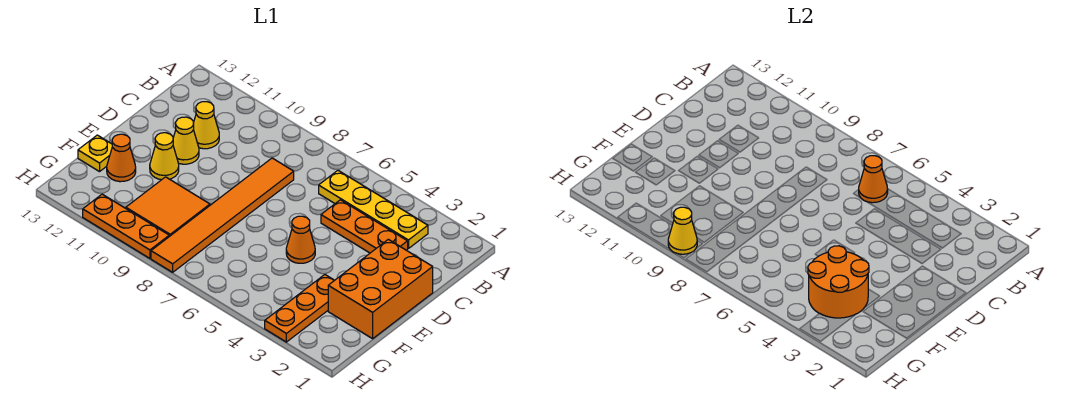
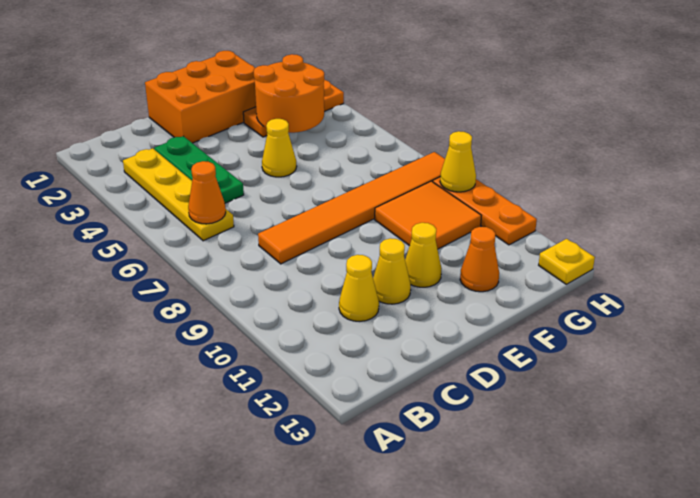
orange 1x3 plate [321,200,408,253] -> green 1x3 plate [154,136,244,203]
orange 1x1 cone [286,216,315,263] -> yellow 1x1 cone [262,119,297,177]
yellow 1x1 plate [78,135,112,172] -> yellow 1x1 plate moved to [539,239,595,284]

